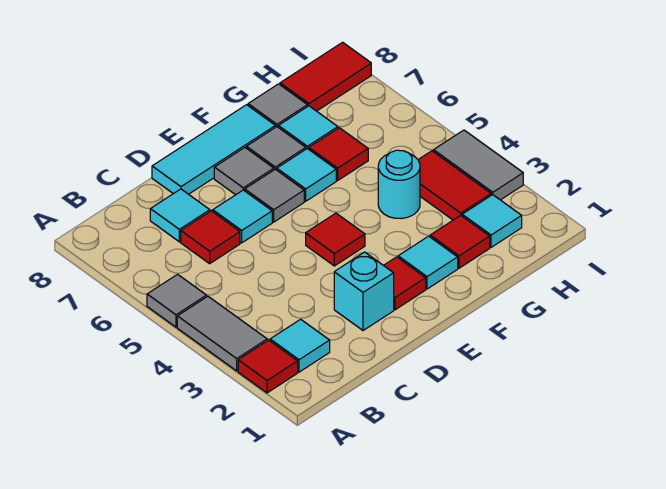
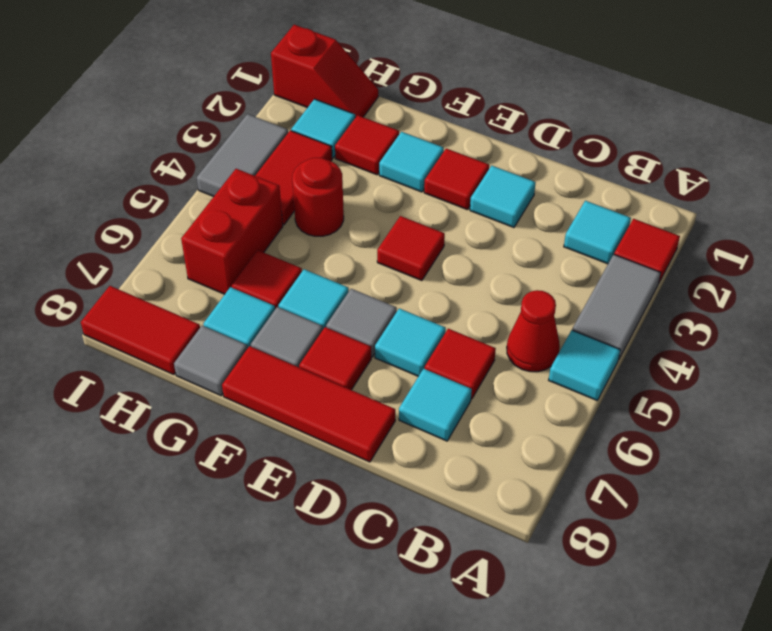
grey 1x1 tile [147,274,207,327] -> cyan 1x1 tile [549,330,620,400]
none -> red 1x1 cone [507,290,560,372]
cyan 1x1 brick [334,252,394,331] -> cyan 1x1 tile [470,166,536,228]
cyan 1x3 tile [152,105,275,194] -> red 1x3 tile [222,346,395,462]
grey 1x1 tile [214,148,274,195] -> red 1x1 tile [299,327,371,390]
cyan 1x1 round brick [378,150,420,219] -> red 1x1 round brick [292,158,344,236]
none -> red 1x2 slope [271,25,378,117]
none -> red 1x2 brick [181,169,283,294]

